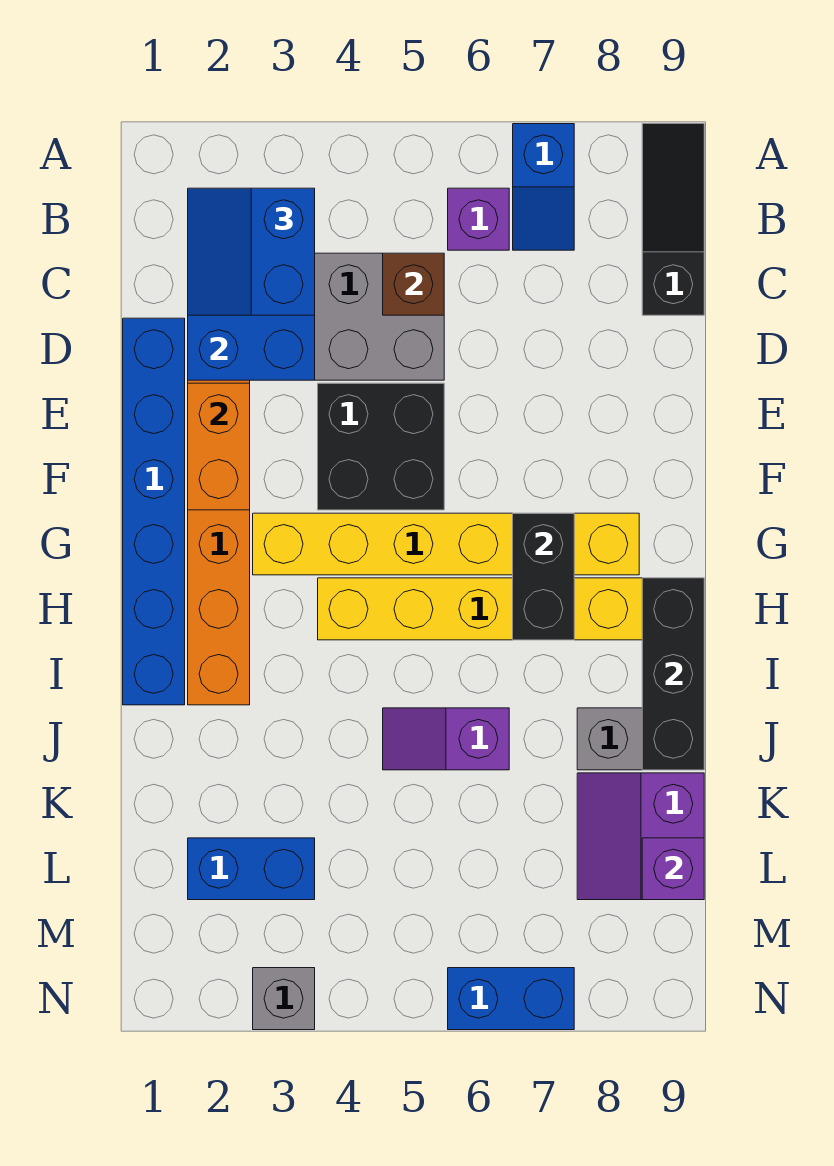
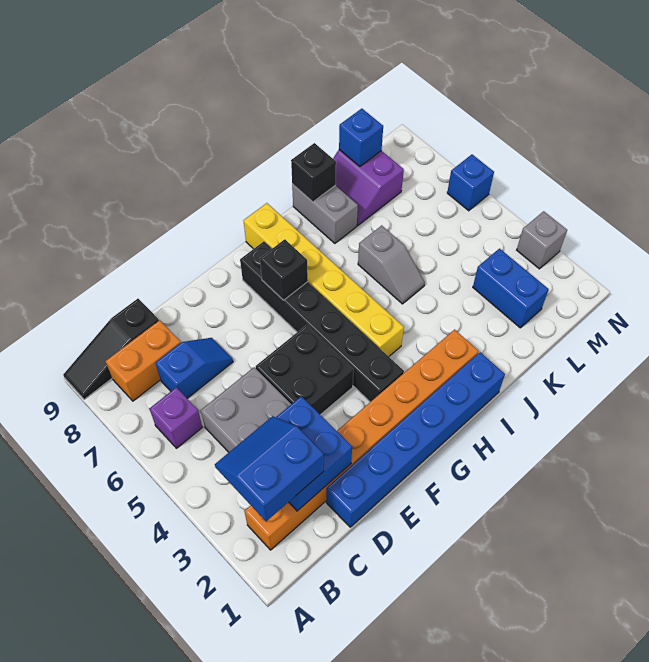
blue 1x2 slope [513,124,574,250] -> blue 1x2 slope moved to [155,338,233,398]
blue 2x2 slope [188,188,315,315] -> blue 2x2 slope turned to [215,416,324,521]
brown 1x1 brick [383,253,444,315] -> none
orange 1x2 brick [188,383,250,510] -> orange 1x2 brick moved to [106,320,181,401]
yellow 1x6 brick [253,513,639,575] -> black 1x6 brick [240,242,404,402]
black 1x2 brick [513,513,574,640] -> black 1x1 brick [260,239,308,300]
black 1x3 brick [642,578,704,770] -> black 1x1 brick [291,143,336,202]
purple 1x2 slope [383,708,509,770] -> grey 1x2 slope [358,225,425,304]
purple 2x2 slope [577,773,704,900] -> purple 2x2 slope turned to [333,150,404,226]
purple 1x1 brick [642,838,704,900] -> blue 1x1 brick [339,109,383,166]
blue 1x2 brick [448,968,574,1030] -> blue 1x1 brick [447,155,494,211]

